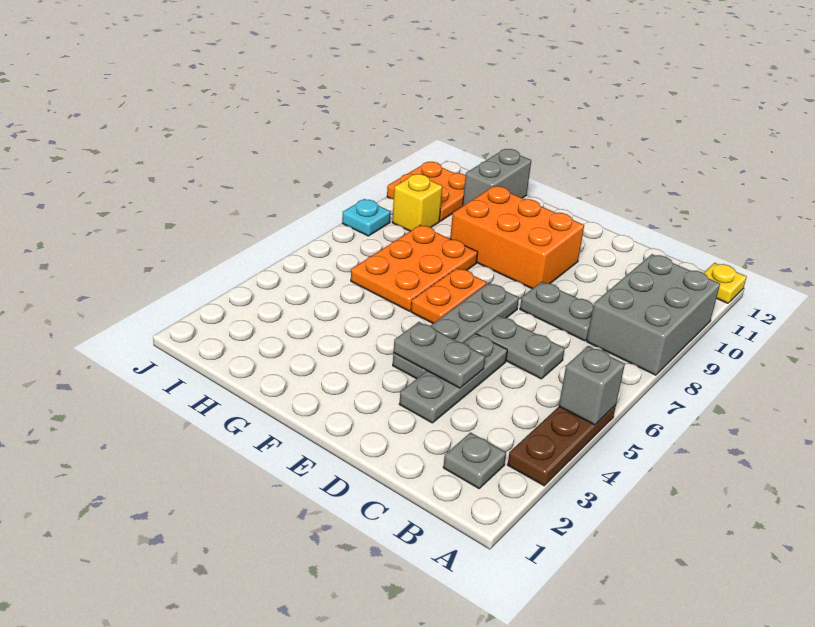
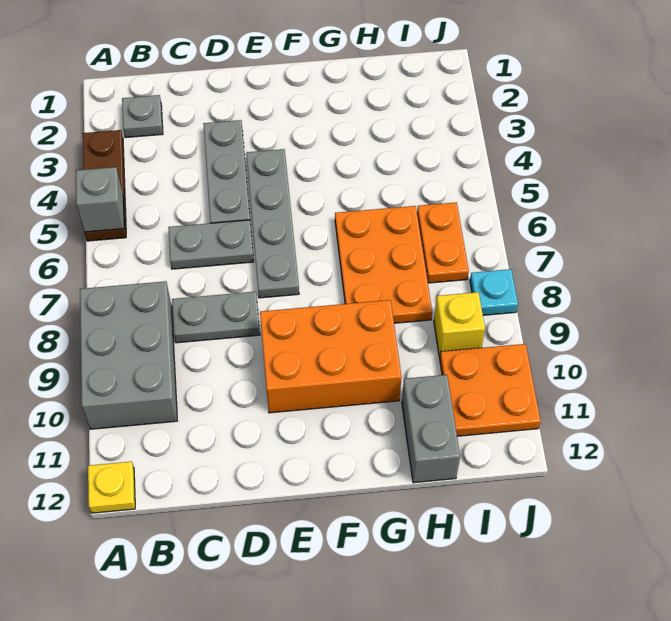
grey 1x2 plate [393,322,485,388] -> none
orange 1x2 plate [411,268,487,323] -> orange 1x2 plate moved to [417,202,469,283]

